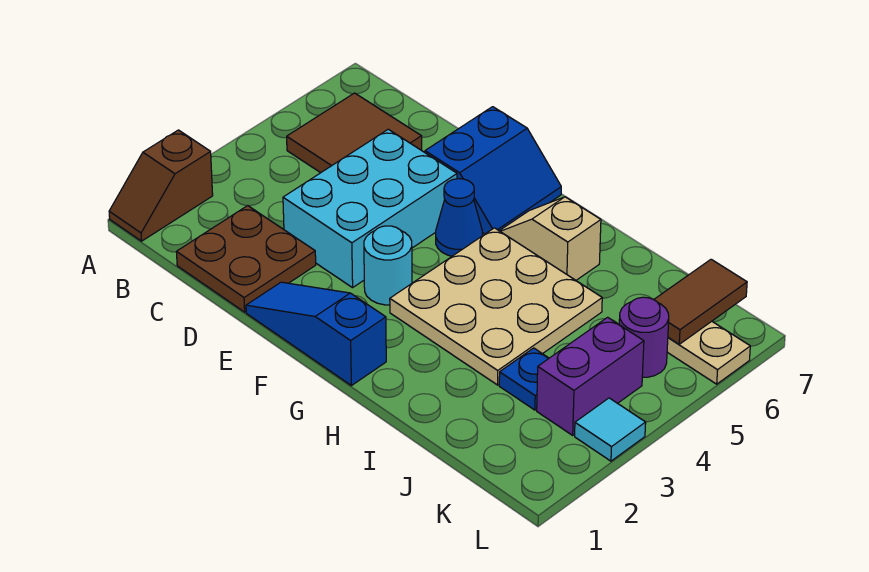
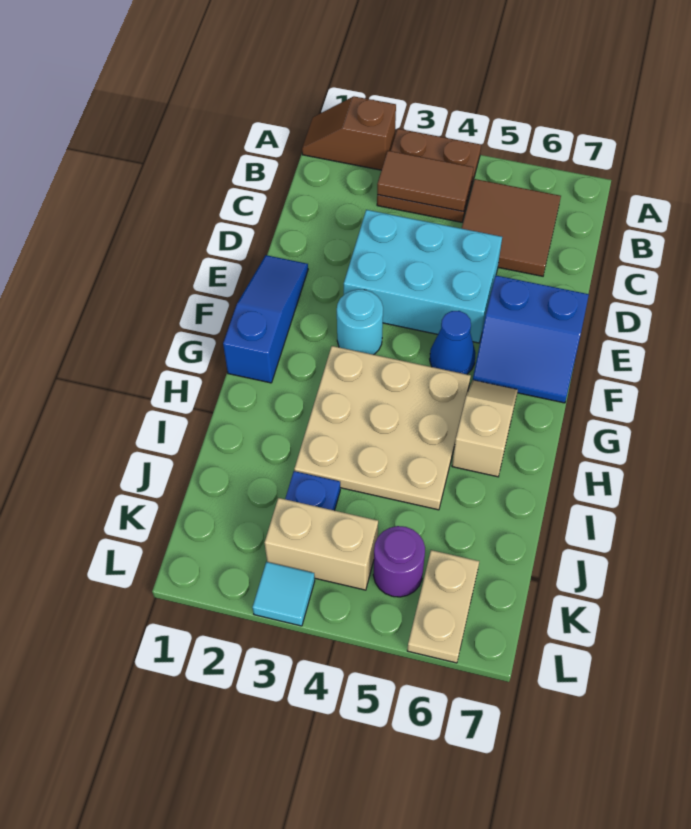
brown 2x2 plate [177,206,316,312] -> brown 2x2 plate moved to [377,129,481,222]
purple 1x2 brick [537,317,644,435] -> tan 1x2 brick [265,498,378,590]
brown 1x2 tile [654,259,747,344] -> brown 1x2 tile moved to [377,151,474,212]

